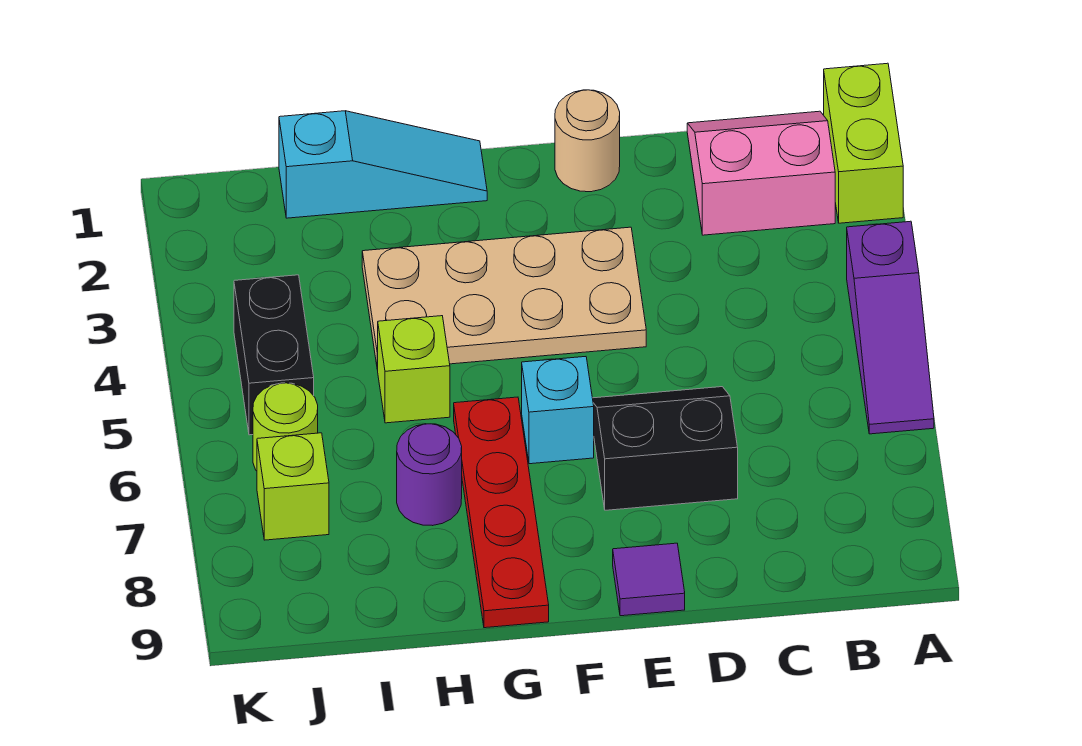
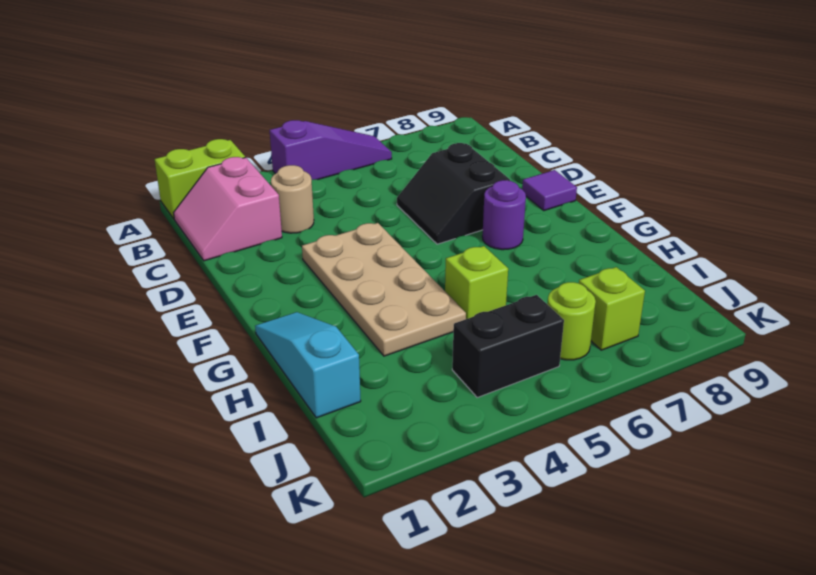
tan 1x1 round brick [555,90,620,192] -> tan 1x1 round brick moved to [271,165,314,233]
cyan 1x1 brick [522,357,594,464] -> none
red 1x4 plate [454,397,549,628] -> none
purple 1x1 round brick [397,424,462,526] -> purple 1x1 round brick moved to [482,180,526,250]

